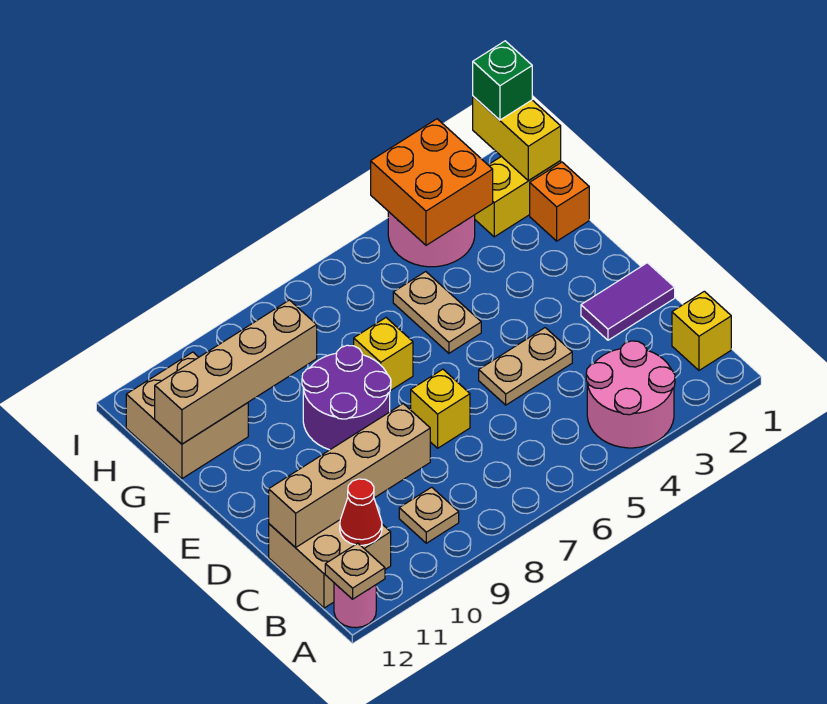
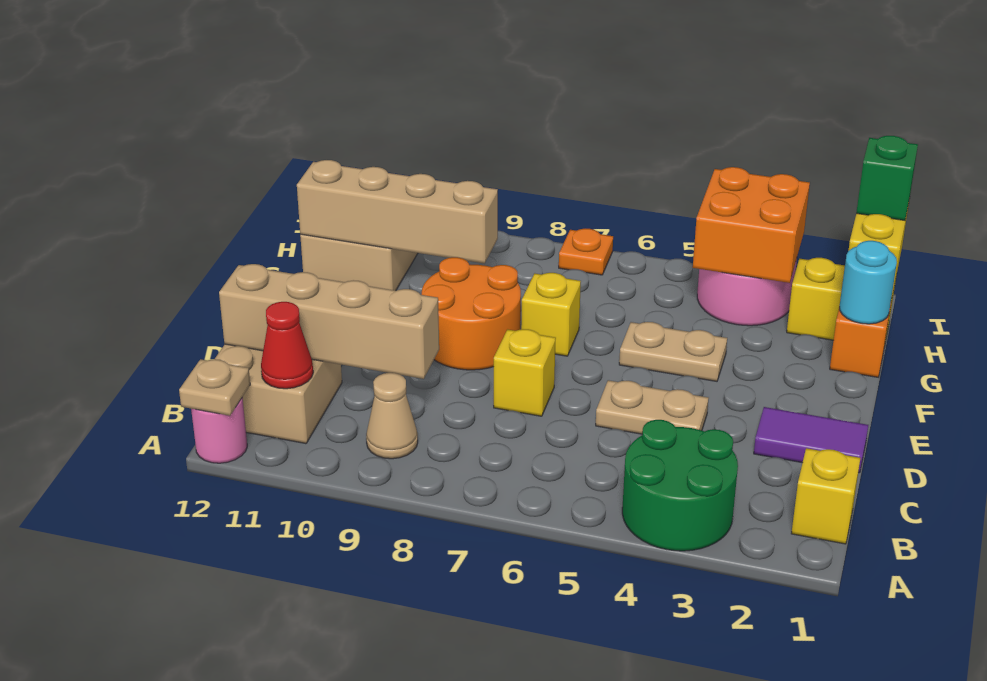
pink 2x2 round brick [586,341,675,448] -> green 2x2 round brick [622,420,738,551]
tan 1x1 plate [399,487,459,543] -> tan 1x1 cone [366,373,418,459]
purple 2x2 round brick [302,345,391,450] -> orange 2x2 round brick [422,257,521,370]
tan 1x2 plate [393,272,481,353] -> tan 1x2 plate turned to [619,322,727,381]
none -> cyan 1x1 round brick [840,241,897,324]
none -> orange 1x1 plate [559,229,613,275]

